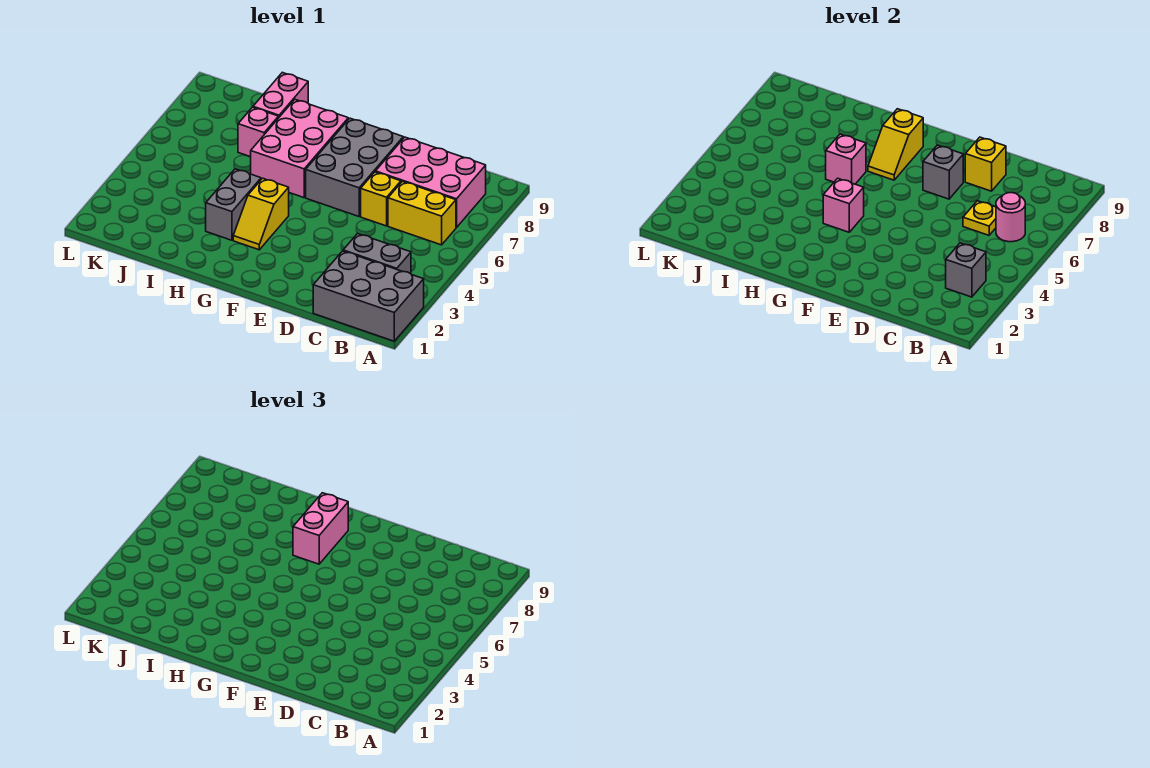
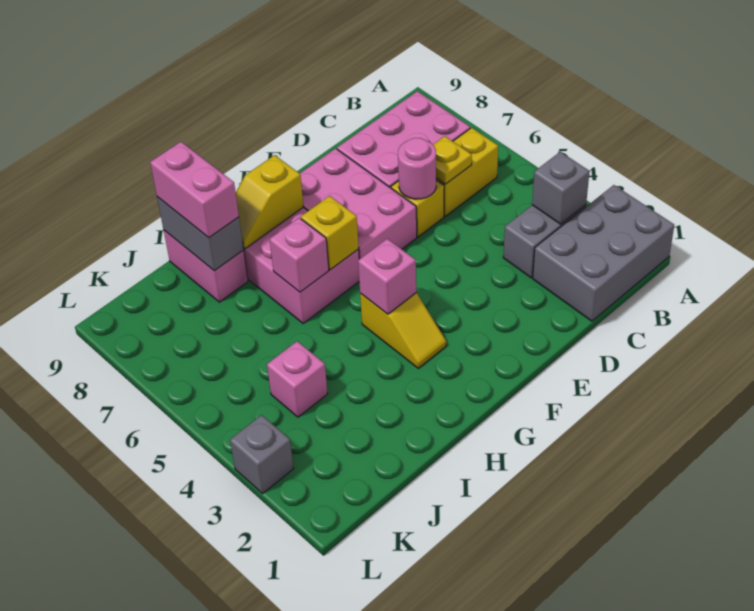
pink 1x1 round brick [996,193,1025,242] -> pink 1x1 round brick moved to [398,138,436,199]
yellow 1x1 brick [965,137,1006,191] -> yellow 1x1 brick moved to [301,196,359,270]
grey 2x3 brick [306,118,403,216] -> pink 2x3 brick [300,148,417,259]
grey 1x1 brick [923,145,963,199] -> grey 1x1 brick moved to [230,415,294,493]
yellow 1x2 slope [868,109,923,180] -> yellow 1x2 slope turned to [236,155,304,249]
pink 1x2 brick [293,493,348,564] -> pink 1x2 brick moved to [150,142,239,238]
grey 1x2 brick [206,169,261,240] -> grey 1x2 brick moved to [157,197,244,271]
pink 1x1 brick [238,107,279,157] -> pink 1x1 brick moved to [267,341,328,417]

